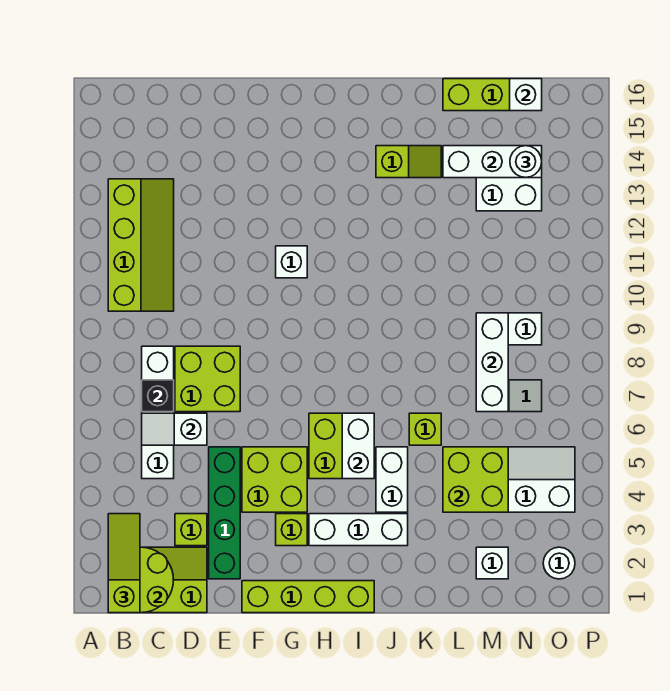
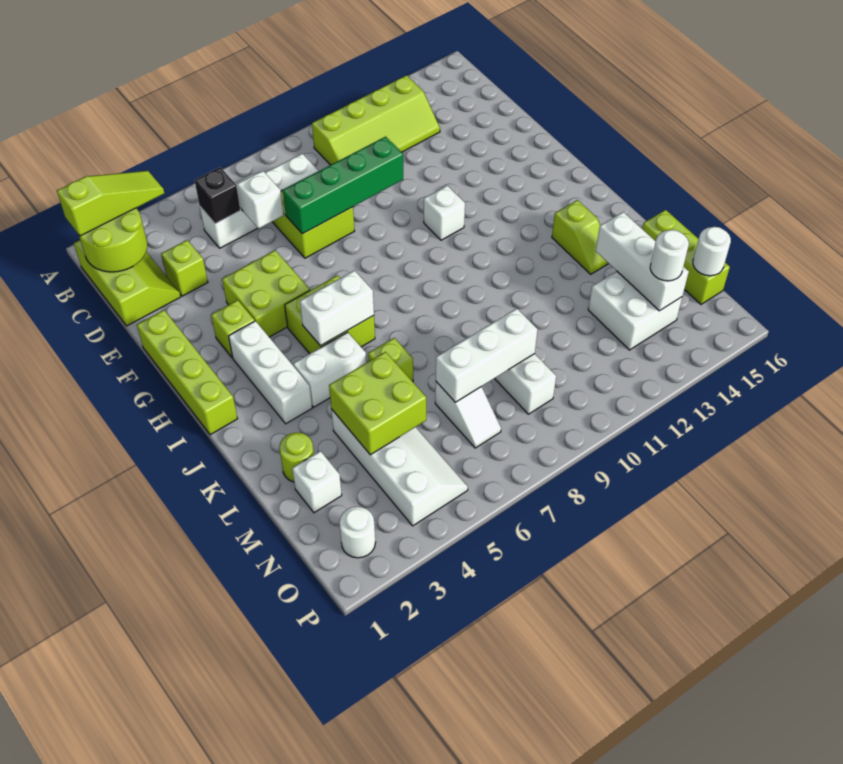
black 1x1 brick [142,380,174,412] -> black 1x1 brick moved to [195,167,240,224]
green 1x4 brick [209,447,240,579] -> green 1x4 brick moved to [283,137,403,234]
none -> lime 1x1 round brick [279,433,314,482]
white 1x1 brick [510,79,542,111] -> white 1x1 round brick [693,227,731,276]

